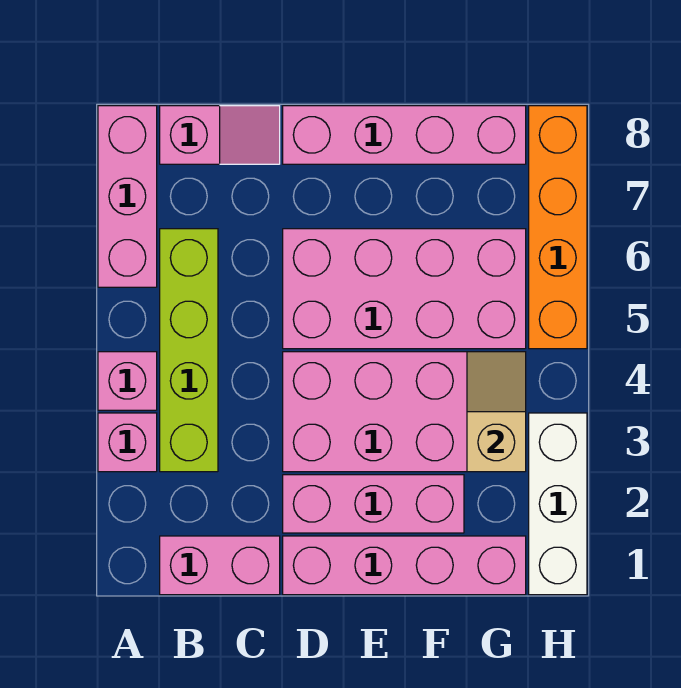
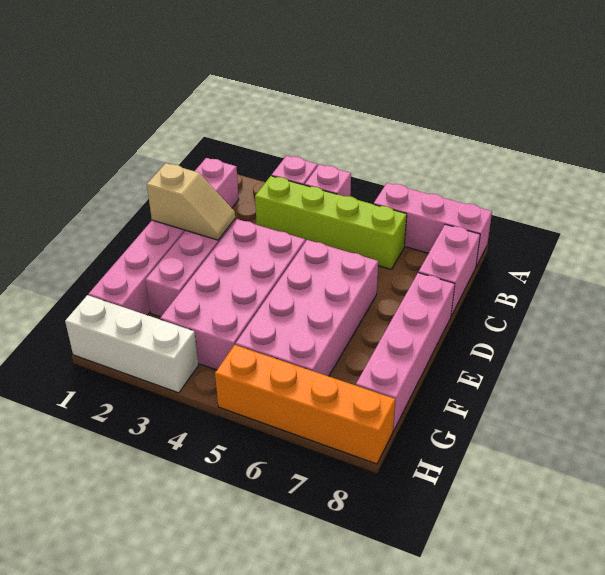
pink 1x2 slope [160,106,280,164] -> pink 1x2 brick [419,224,480,316]
tan 1x2 slope [467,352,526,472] -> tan 1x2 slope moved to [147,163,235,240]

